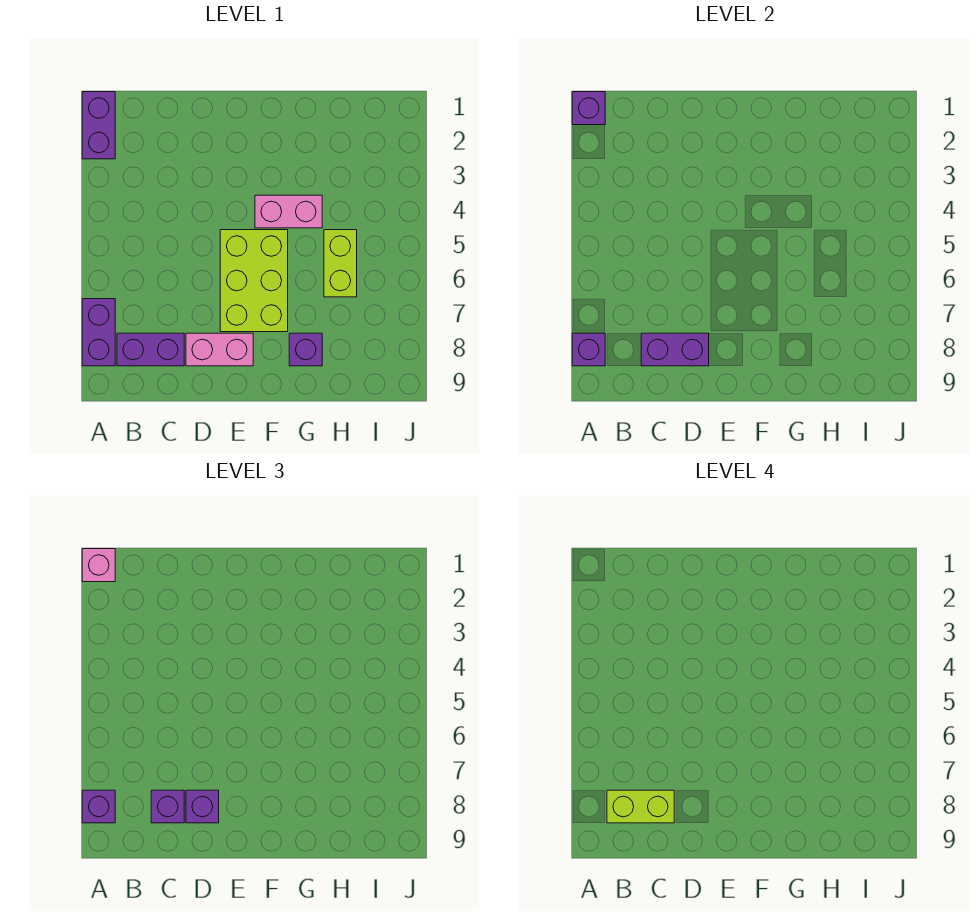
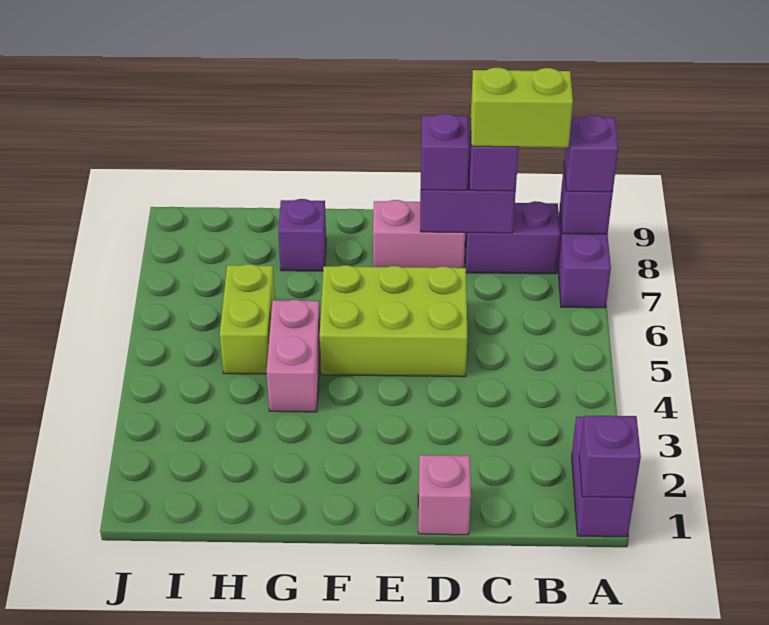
pink 1x1 brick [82,549,115,582] -> pink 1x1 brick moved to [418,455,471,535]
lime 2x3 brick [220,230,288,332] -> lime 2x3 brick turned to [320,265,467,377]
pink 1x2 brick [255,195,322,228] -> pink 1x2 brick turned to [267,300,320,412]

